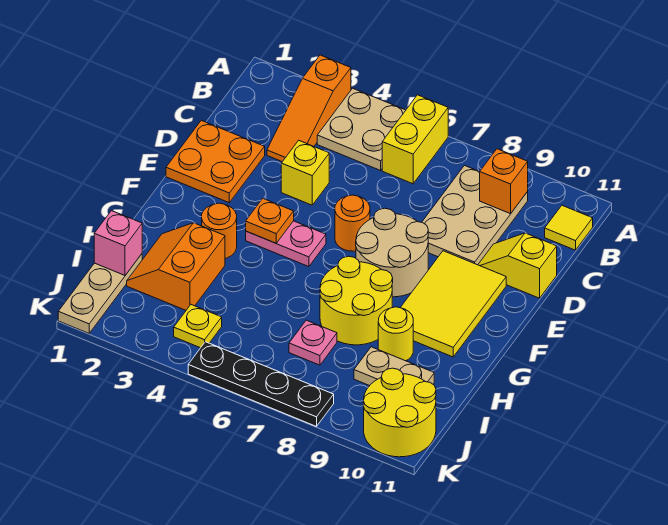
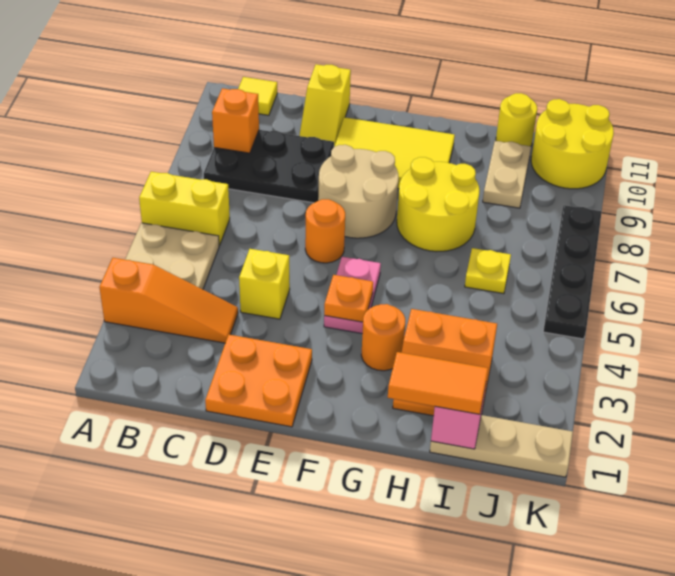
tan 2x3 plate [422,166,528,265] -> black 2x3 plate [204,130,334,203]
none -> orange 1x2 tile [388,352,488,414]
yellow 1x1 round brick [378,307,413,361] -> yellow 1x1 round brick moved to [496,93,537,146]
pink 1x1 plate [289,320,337,365] -> none
yellow 1x1 plate [174,305,222,348] -> yellow 1x1 plate moved to [465,248,511,294]

